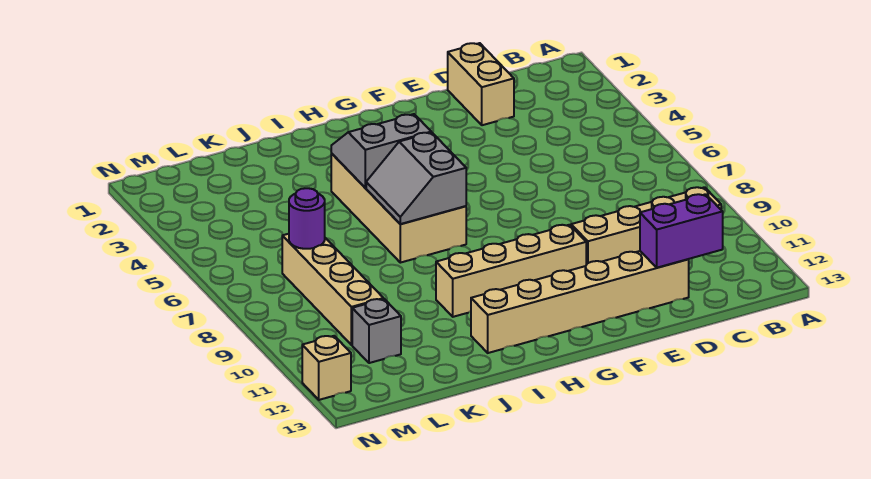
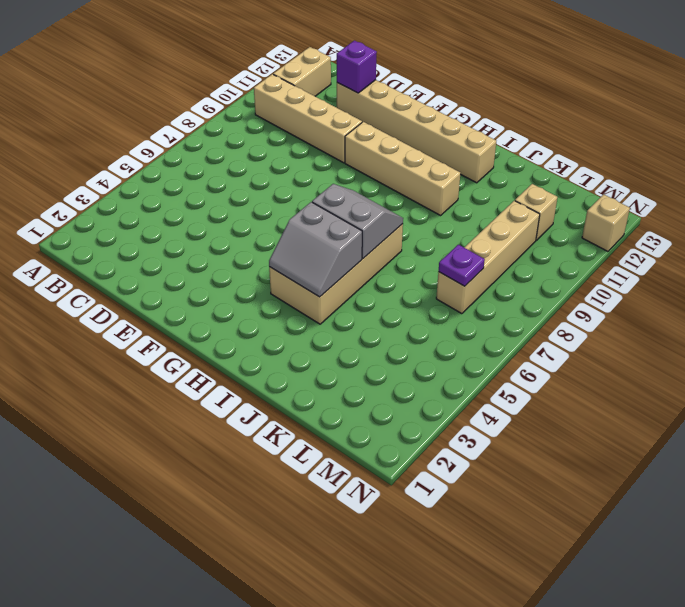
purple 1x2 brick [640,194,723,268] -> purple 1x1 brick [336,41,377,93]
tan 1x2 brick [448,43,514,125] -> tan 1x2 brick moved to [273,47,331,96]
grey 2x2 slope [366,133,466,224] -> grey 2x2 slope turned to [312,184,403,258]
purple 1x1 round brick [289,188,325,249] -> purple 1x1 plate [439,245,485,286]
grey 1x1 brick [352,299,401,363] -> tan 1x1 brick [515,184,558,240]

